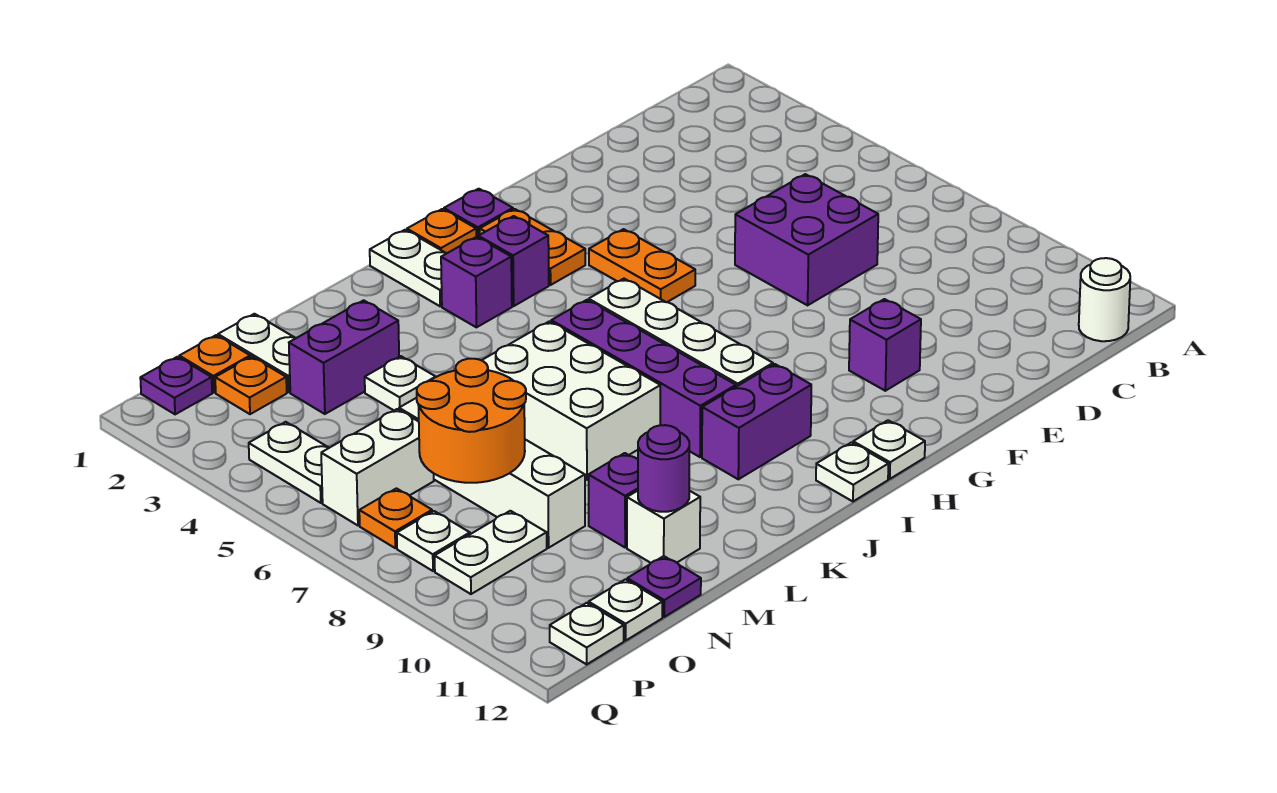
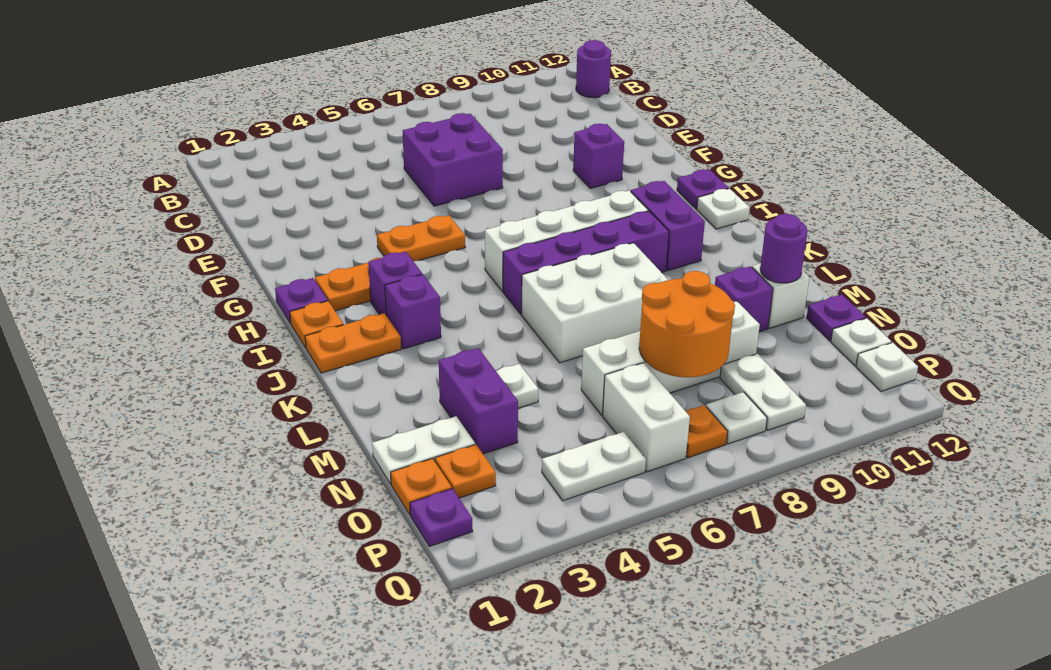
white 1x1 round brick [1079,258,1130,341] -> purple 1x1 round brick [576,40,611,98]
white 1x1 plate [853,420,925,479] -> purple 1x1 plate [677,169,729,209]
white 1x2 plate [370,230,447,306] -> orange 1x2 plate [305,313,401,373]

